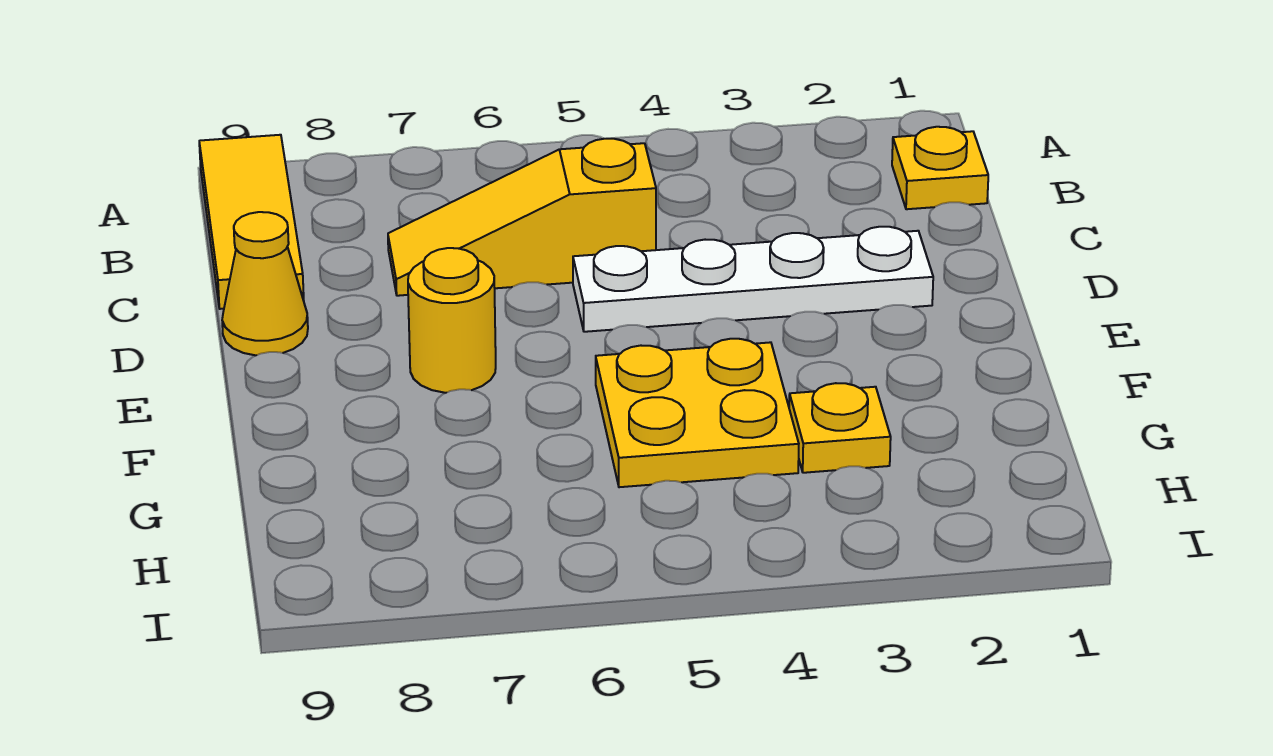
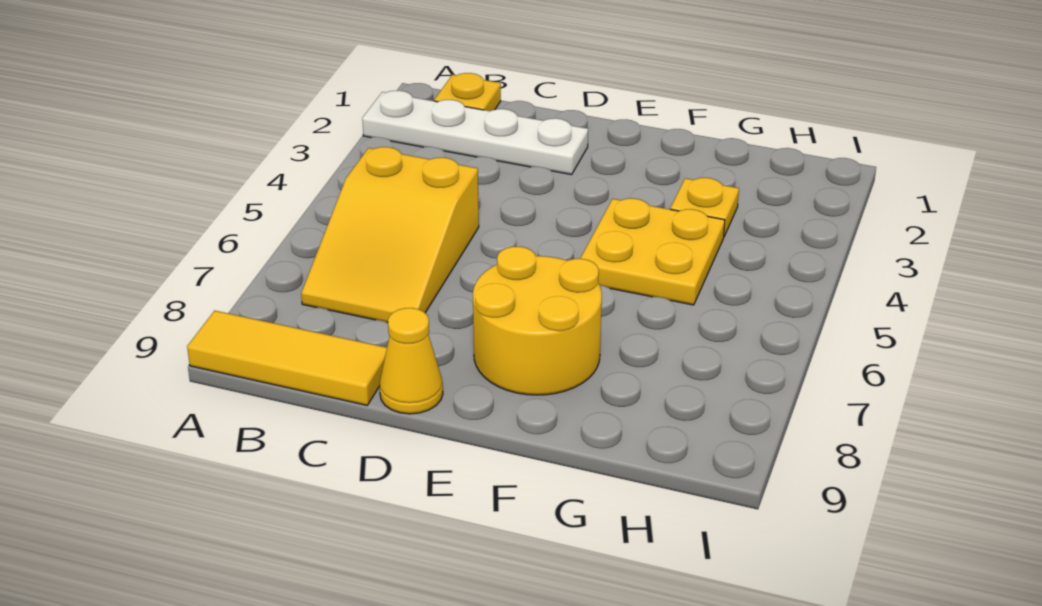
yellow 1x3 slope [388,139,656,296] -> yellow 2x3 slope [301,147,479,323]
white 1x4 plate [573,227,933,332] -> white 1x4 plate turned to [362,90,588,175]
yellow 1x1 round brick [408,248,496,393] -> yellow 2x2 round brick [473,247,602,395]

